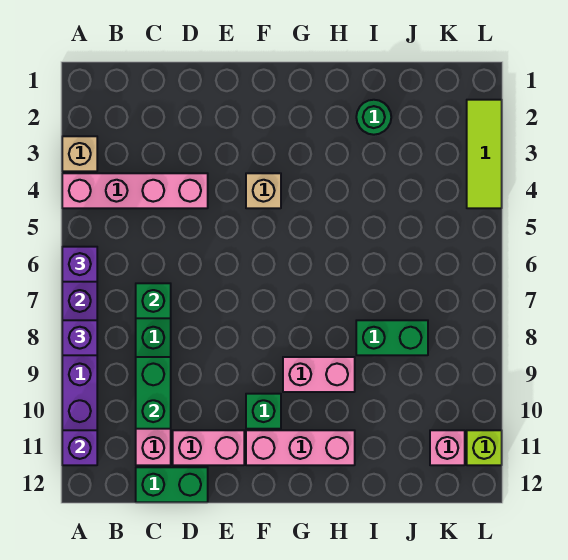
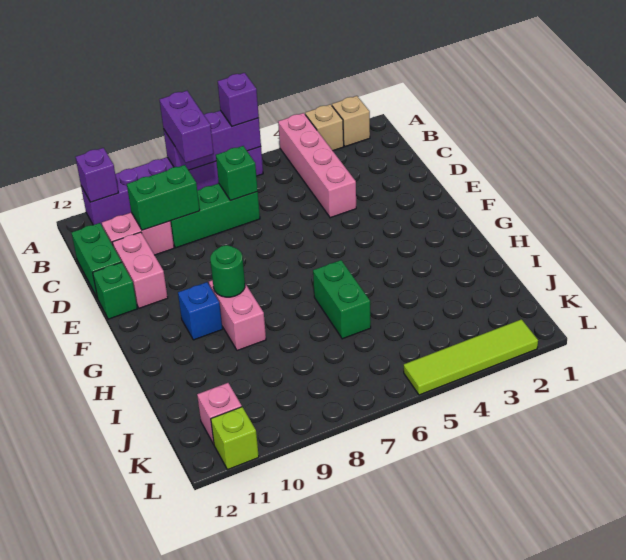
purple 1x1 brick [62,320,97,355] -> purple 1x2 brick [159,91,214,163]
tan 1x1 brick [246,173,281,208] -> tan 1x1 brick moved to [332,96,370,147]
green 1x1 brick [246,394,281,429] -> green 1x1 brick moved to [93,262,137,319]
pink 1x3 brick [246,430,355,465] -> none
none -> blue 1x1 brick [178,282,222,340]
green 1x1 round brick [356,100,391,135] -> green 1x1 round brick moved to [210,245,245,297]
green 1x2 brick [356,320,428,355] -> green 1x2 brick moved to [313,260,371,339]
lime 1x3 tile [467,100,502,208] -> lime 1x4 tile [404,319,538,395]

